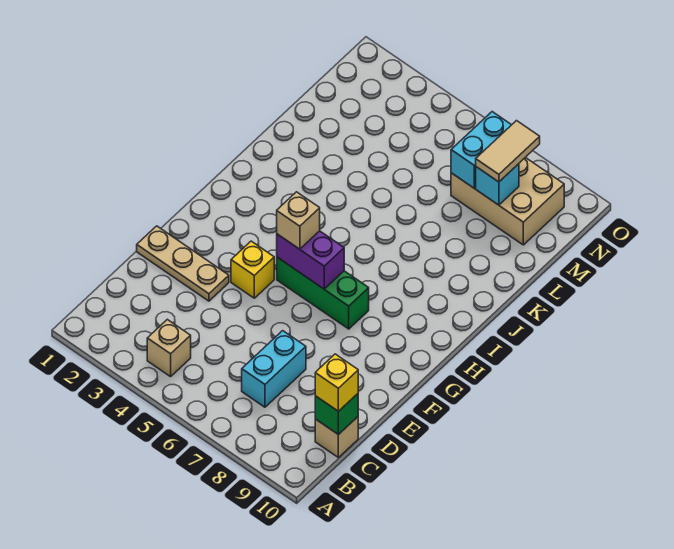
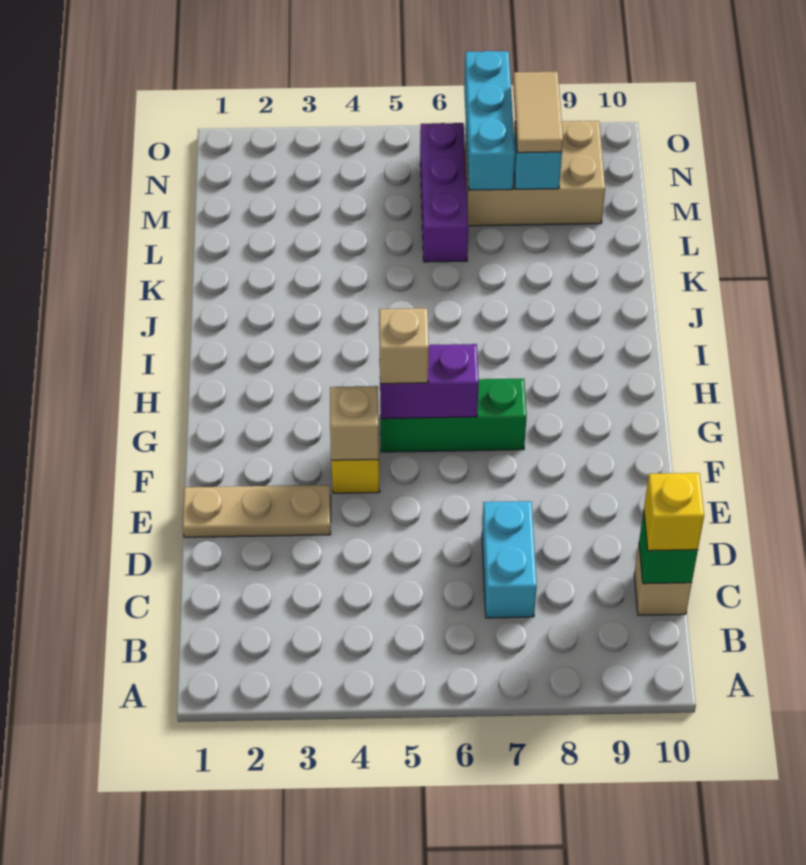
tan 1x1 brick [147,319,191,377] -> tan 1x1 brick moved to [330,386,379,460]
none -> purple 1x3 brick [420,123,468,262]
cyan 1x2 brick [451,112,511,188] -> cyan 1x3 brick [464,51,515,190]

